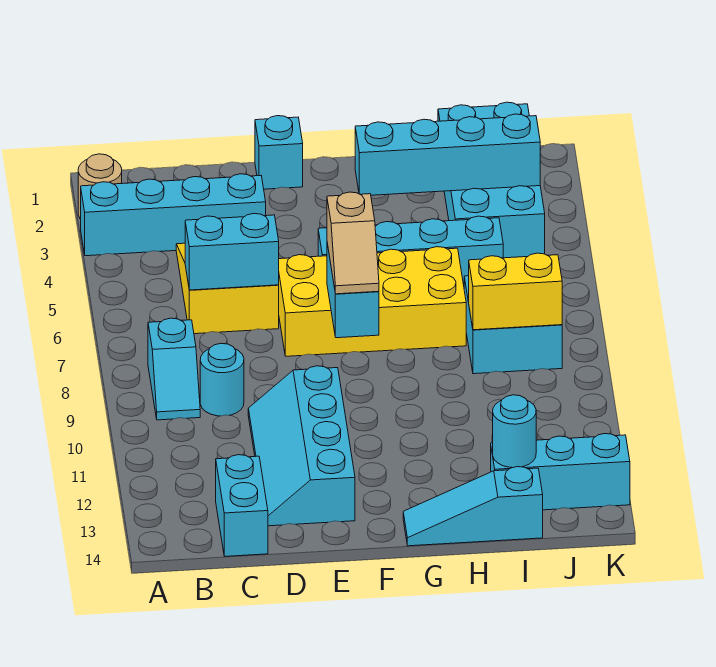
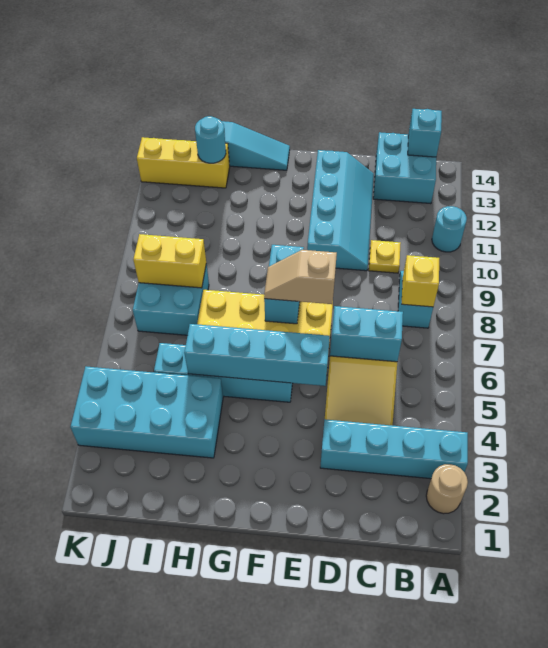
none -> yellow 1x1 brick [402,255,439,307]
cyan 1x1 round brick [200,343,244,416] -> cyan 1x1 round brick moved to [432,206,467,252]
none -> yellow 1x1 plate [369,240,401,273]
cyan 1x2 brick [216,455,268,556] -> cyan 2x2 brick [373,132,436,204]
cyan 1x1 brick [255,116,303,189] -> cyan 1x1 brick moved to [408,109,442,157]
tan 1x2 slope [327,192,379,294] -> tan 1x2 slope turned to [264,250,337,304]
cyan 1x4 brick [355,114,540,195] -> cyan 1x4 brick moved to [184,324,330,386]
cyan 2x4 brick [438,102,545,258] -> cyan 2x4 brick turned to [70,366,223,458]
cyan 1x3 brick [491,434,630,510] -> yellow 1x3 brick [137,137,230,188]

